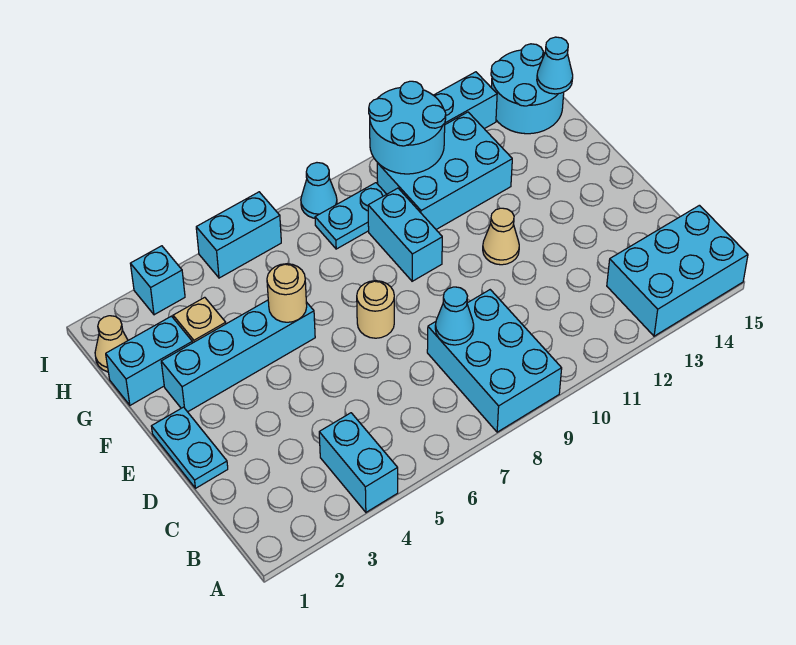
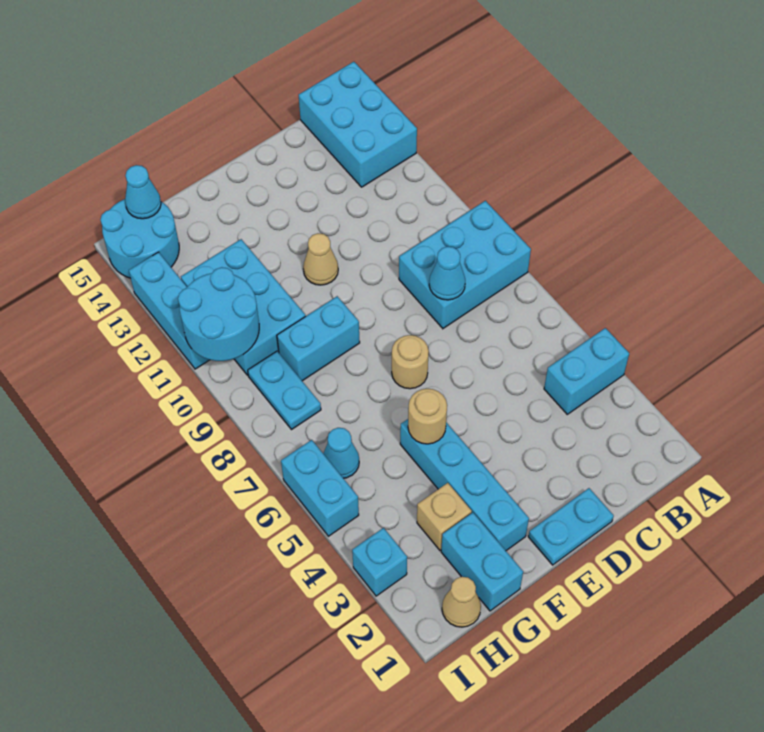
cyan 1x1 cone [301,163,337,218] -> cyan 1x1 cone moved to [323,428,359,478]

